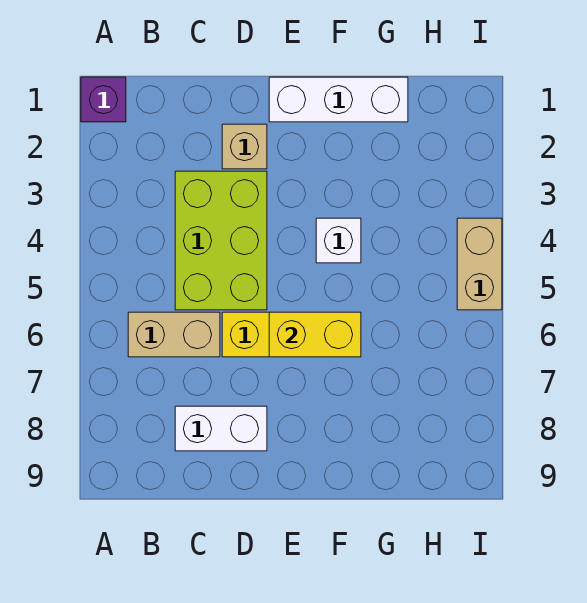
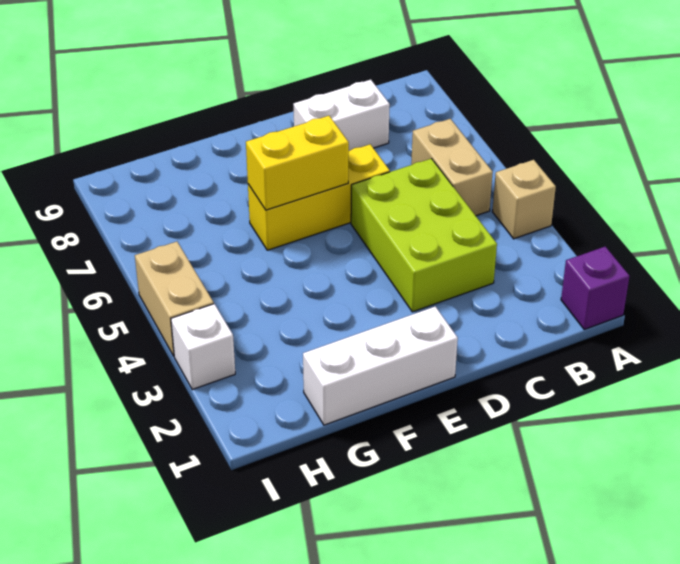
tan 1x2 brick [128,312,220,357] -> tan 1x2 brick turned to [411,119,493,216]
tan 1x1 brick [222,124,267,169] -> tan 1x1 brick moved to [492,160,556,239]
white 1x1 brick [316,218,361,263] -> white 1x1 brick moved to [171,304,235,389]

